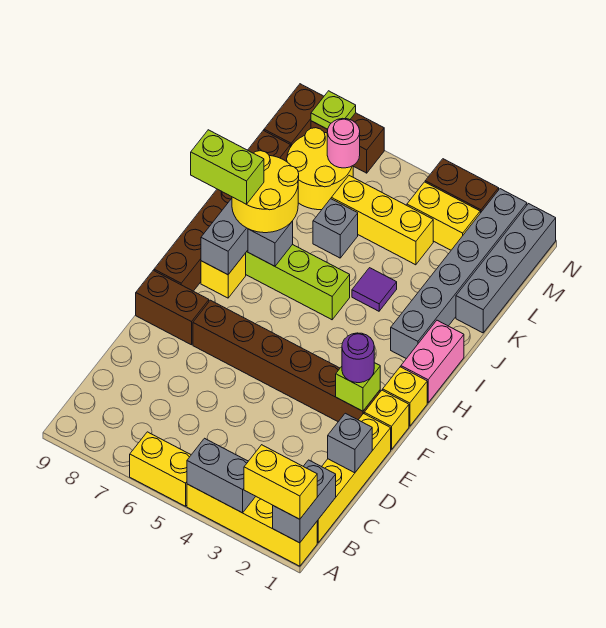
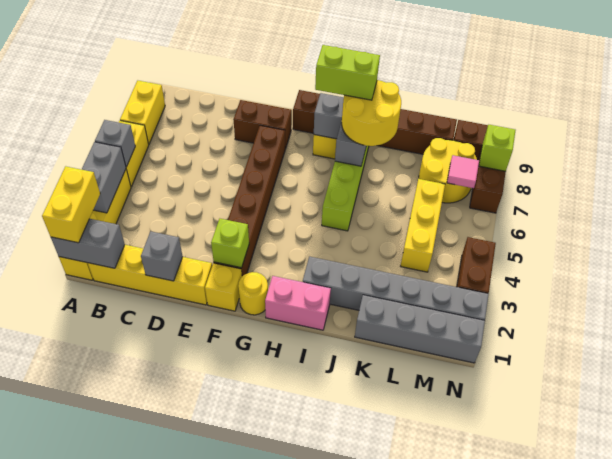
purple 1x1 round brick [342,333,374,383] -> none
brown 1x2 brick [136,270,209,345] -> brown 1x2 brick turned to [233,100,292,149]
yellow 1x1 brick [383,367,427,426] -> yellow 1x1 round brick [238,272,268,315]
lime 1x2 brick [191,130,264,204] -> lime 1x2 brick turned to [315,45,380,100]
purple 1x1 tile [352,268,397,311] -> none
grey 1x1 brick [313,199,358,258] -> grey 1x1 brick moved to [95,120,135,167]
yellow 1x2 brick [407,182,480,250] -> yellow 1x2 brick moved to [120,81,165,145]
pink 1x1 round brick [327,118,360,168] -> pink 1x1 tile [447,155,479,188]
lime 1x1 plate [311,91,356,129] -> lime 1x1 brick [479,125,516,171]

